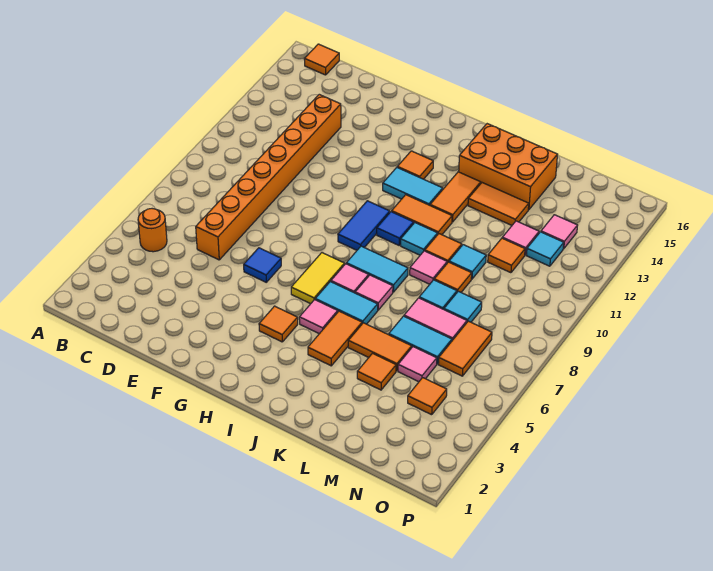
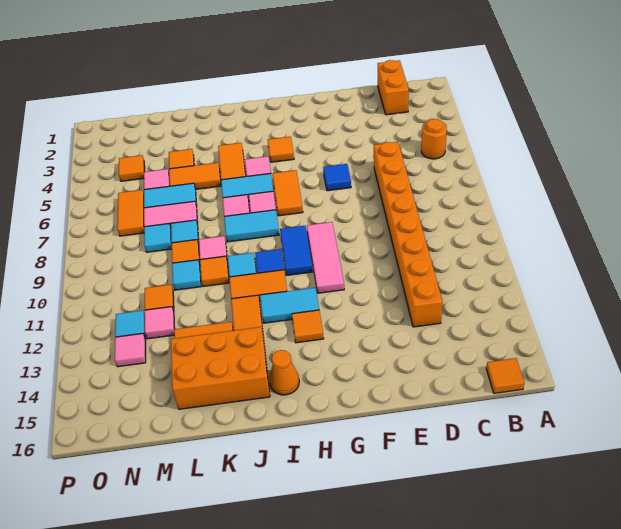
none -> orange 1x2 brick [378,60,409,115]
none -> pink 1x3 tile [307,222,344,293]
yellow 1x2 tile [291,253,345,304] -> orange 1x2 tile [272,170,303,216]
none -> orange 1x1 cone [270,350,299,395]

